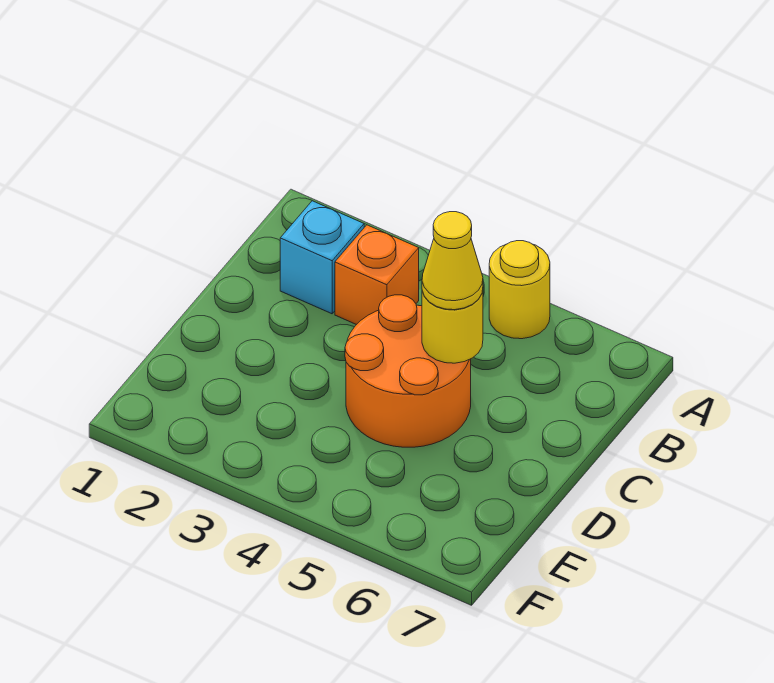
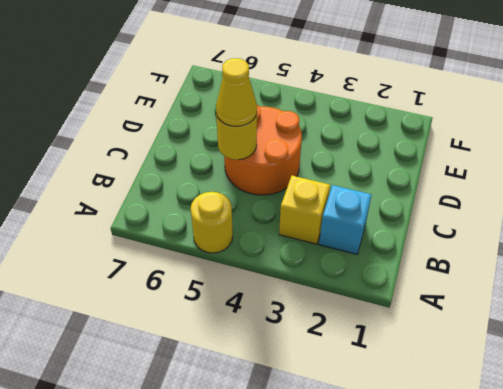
orange 1x1 brick [335,225,419,325] -> yellow 1x1 brick [279,176,330,244]

